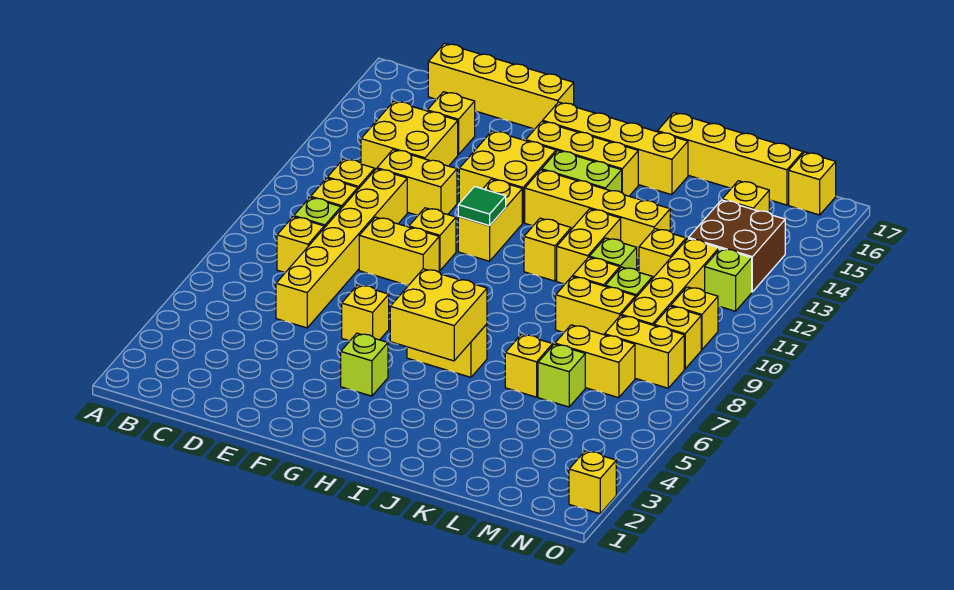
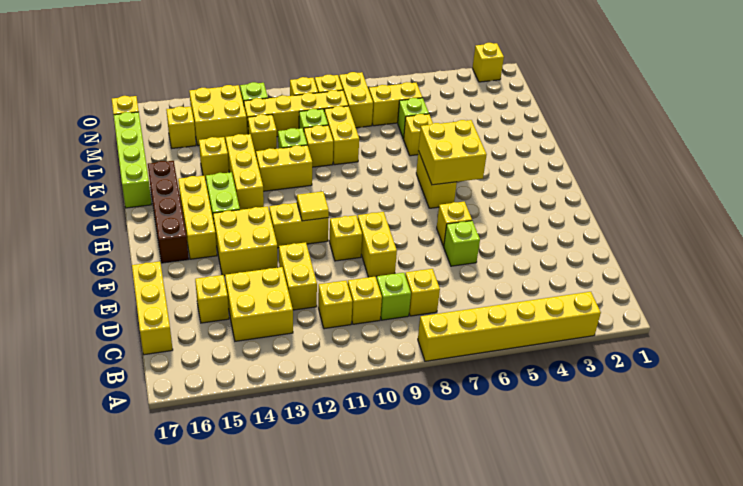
yellow 1x4 brick [428,43,574,129] -> yellow 1x3 brick [132,261,173,355]
yellow 1x6 brick [276,169,407,328] -> yellow 1x6 brick moved to [418,292,601,361]
lime 1x1 brick [341,333,388,396] -> lime 1x1 brick moved to [444,221,480,266]
green 1x1 tile [458,187,506,226] -> yellow 1x1 tile [297,191,329,221]
yellow 1x4 brick [543,102,688,195] -> brown 1x4 brick [148,161,189,263]
yellow 1x4 brick [525,170,670,258] -> yellow 1x3 brick [225,134,264,210]
yellow 1x1 brick [524,218,571,281] -> yellow 1x1 brick moved to [199,137,229,180]
yellow 1x4 brick [658,113,803,205] -> lime 1x4 brick [114,112,152,208]
yellow 1x2 brick [555,325,635,398] -> yellow 1x2 brick turned to [369,82,422,126]
brown 2x2 brick [689,200,785,292] -> yellow 2x2 brick [189,85,247,146]

